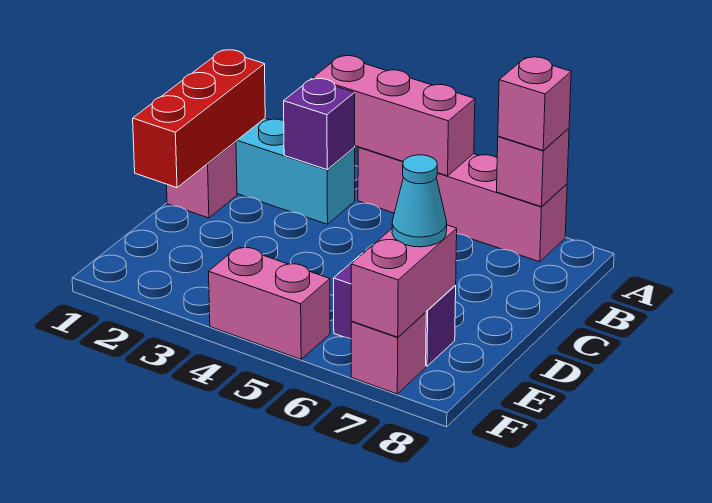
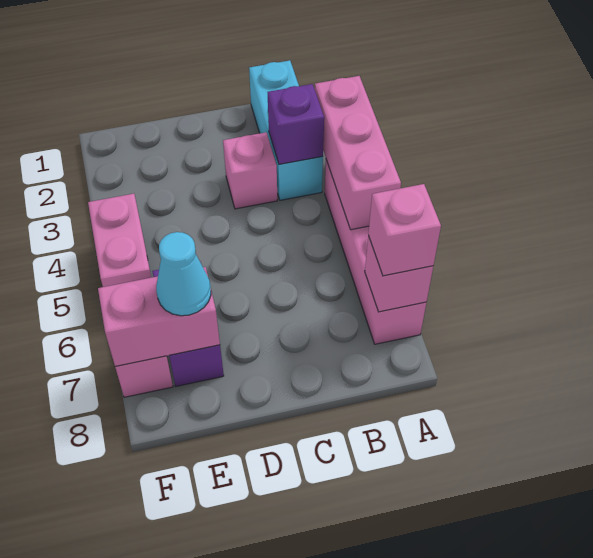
red 1x3 brick [133,50,265,188] -> none
pink 1x1 brick [167,142,237,218] -> pink 1x1 brick moved to [223,132,277,209]

